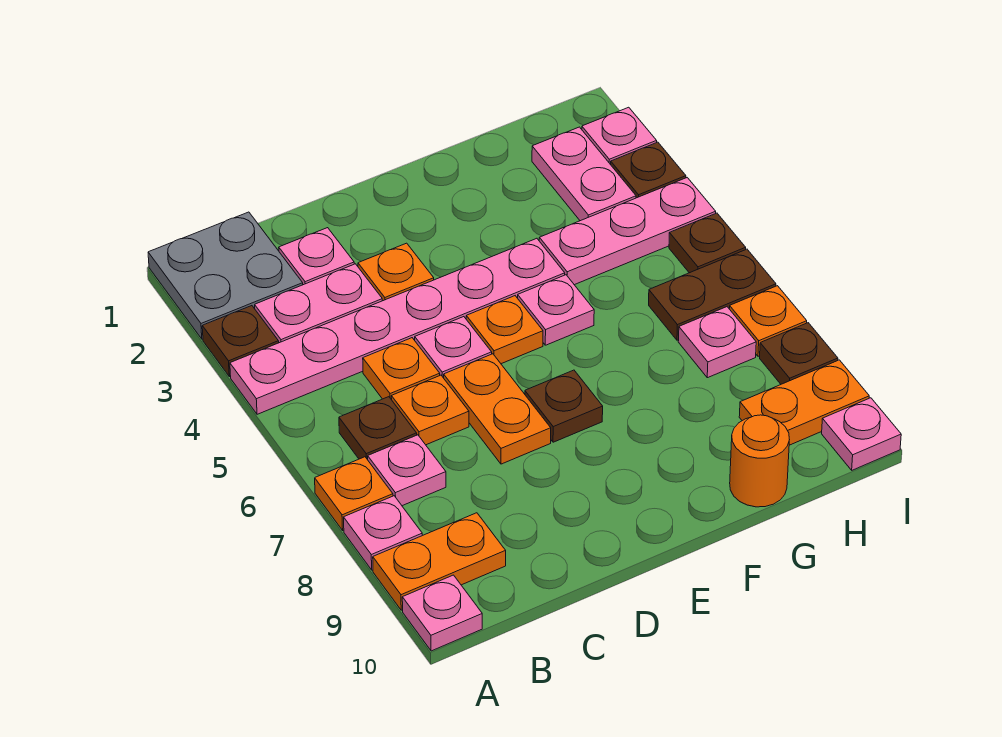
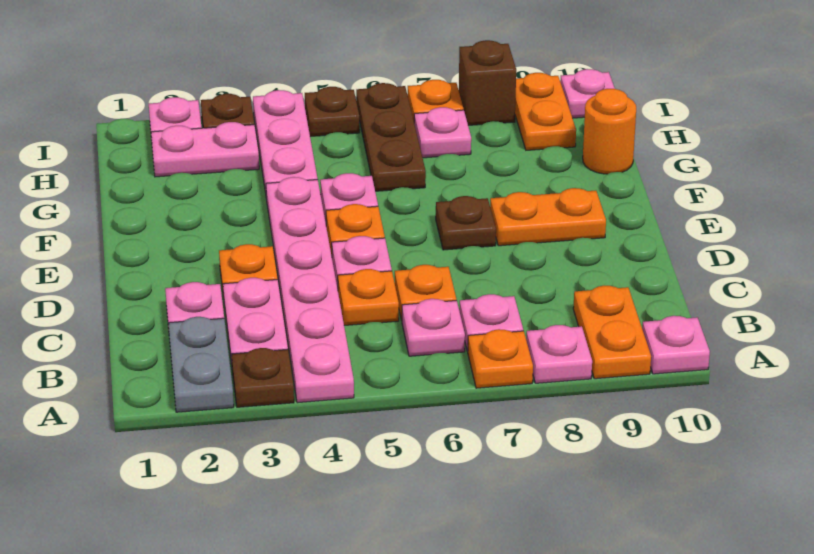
grey 2x2 plate [148,212,303,339] -> grey 1x2 plate [168,317,234,412]
brown 1x1 plate [339,397,417,460] -> pink 1x1 plate [402,299,465,356]
orange 1x2 plate [444,354,551,464] -> orange 1x2 plate moved to [490,188,606,246]
brown 1x2 plate [649,249,776,340] -> brown 1x3 plate [356,83,426,191]
brown 1x1 plate [760,323,838,384] -> brown 1x1 brick [459,40,516,125]

